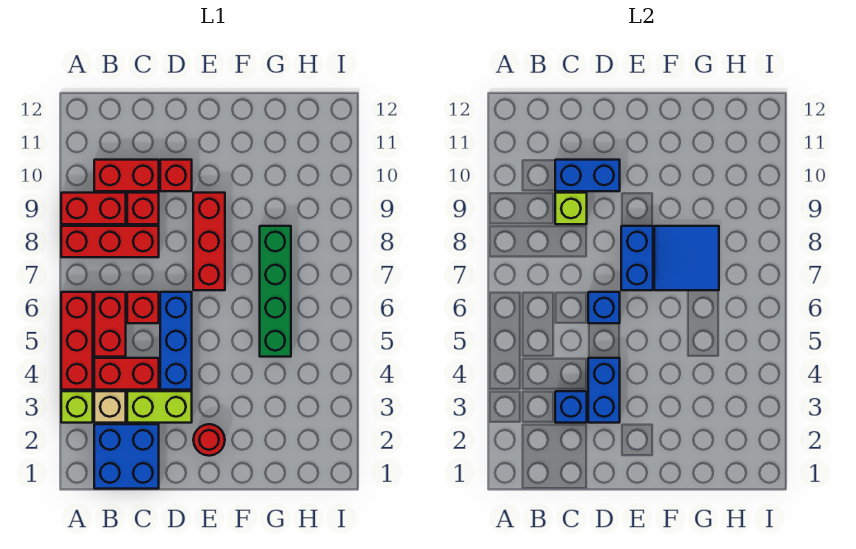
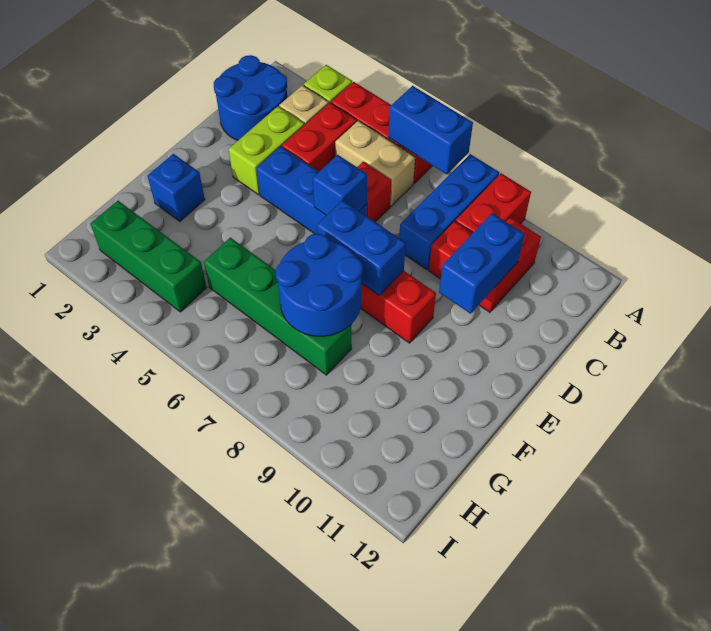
red 1x3 brick [61,226,159,257] -> blue 1x3 brick [399,154,500,270]
blue 2x2 brick [94,424,159,489] -> blue 2x2 round brick [214,55,287,140]
red 1x2 brick [94,292,126,357] -> tan 1x2 brick [335,121,415,206]
blue 1x1 brick [555,391,587,423] -> blue 1x1 brick moved to [147,154,205,221]
lime 1x1 brick [555,193,587,224] -> none
blue 1x2 brick [588,358,620,423] -> blue 1x2 brick moved to [388,86,473,174]
red 1x1 brick [160,160,192,191] -> none
red 1x1 round brick [193,424,225,456] -> none
blue 2x2 tile [654,226,719,290] -> blue 2x2 round brick [276,234,363,336]
none -> green 1x3 brick [90,201,207,312]

